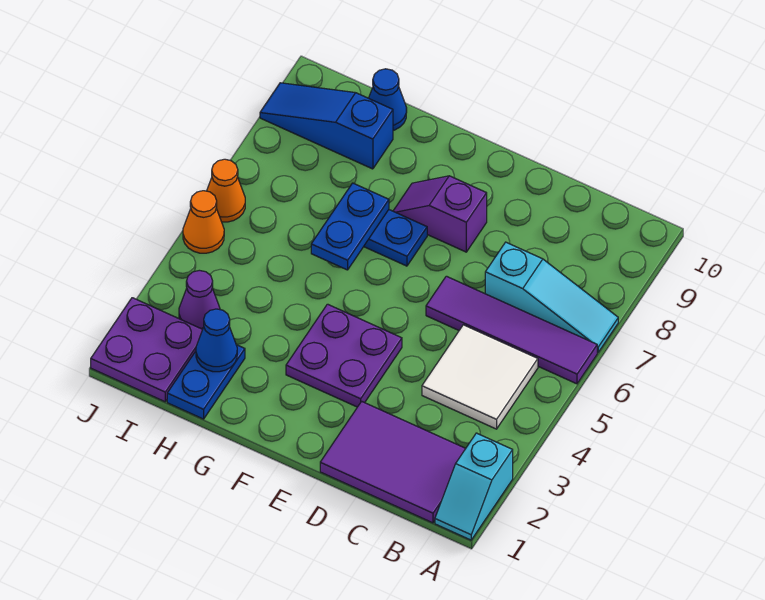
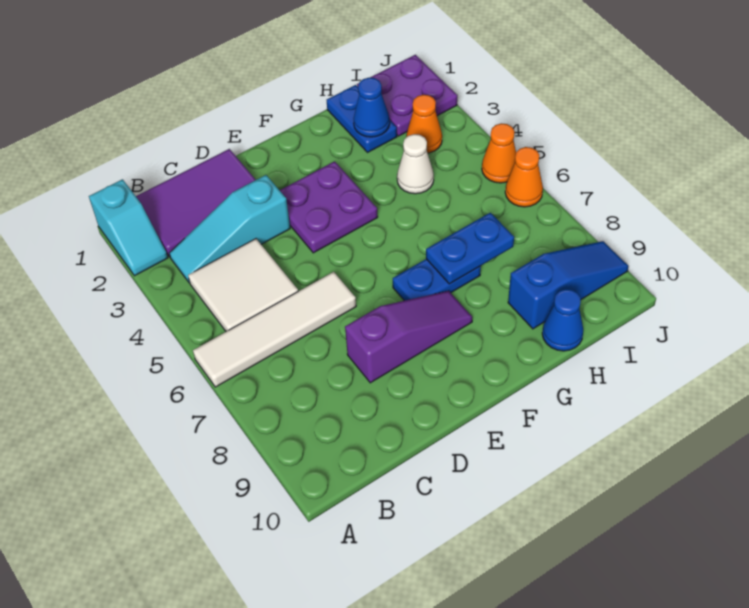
cyan 1x2 slope [435,433,513,540] -> cyan 1x2 slope turned to [89,179,168,276]
purple 1x4 tile [426,276,597,384] -> white 1x4 tile [193,272,356,387]
cyan 1x3 slope [485,242,618,352] -> cyan 1x3 slope moved to [169,175,290,283]
purple 1x2 slope [393,176,487,252] -> purple 1x3 slope [345,291,472,383]
blue 1x2 plate [311,183,389,270] -> blue 1x2 plate turned to [426,213,514,284]
none -> white 1x1 cone [397,134,434,194]
purple 1x1 cone [179,270,220,329] -> orange 1x1 cone [406,95,442,153]

